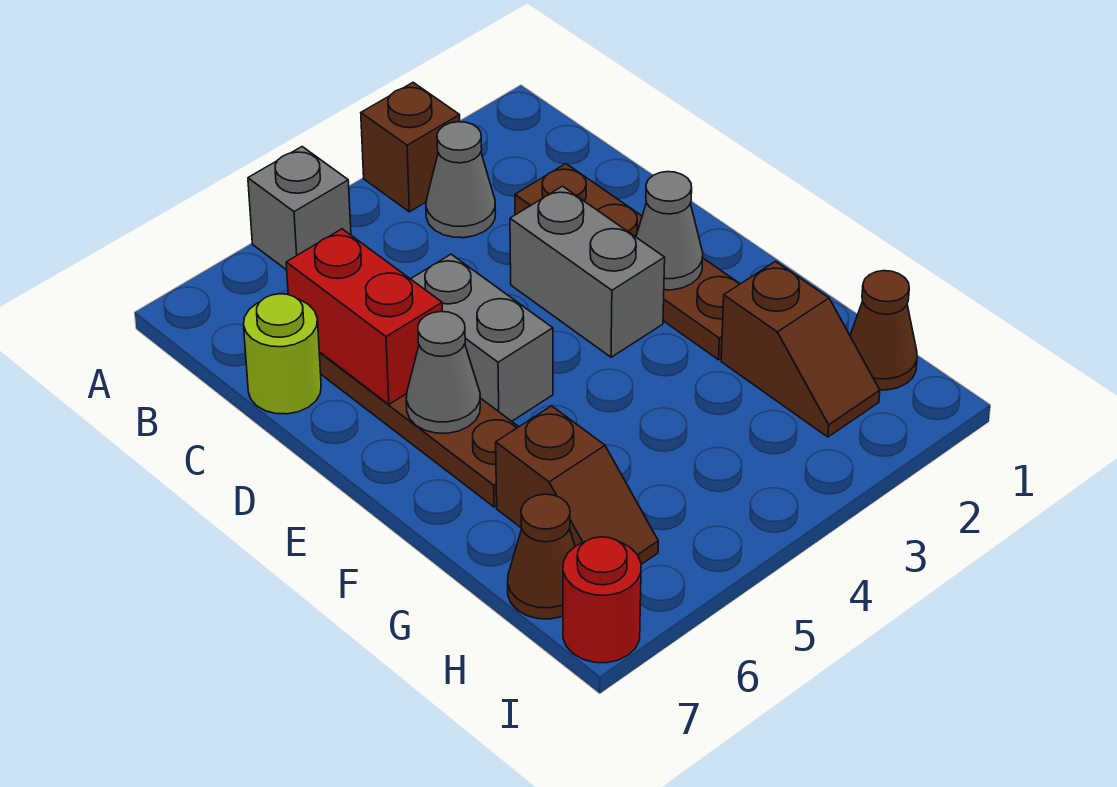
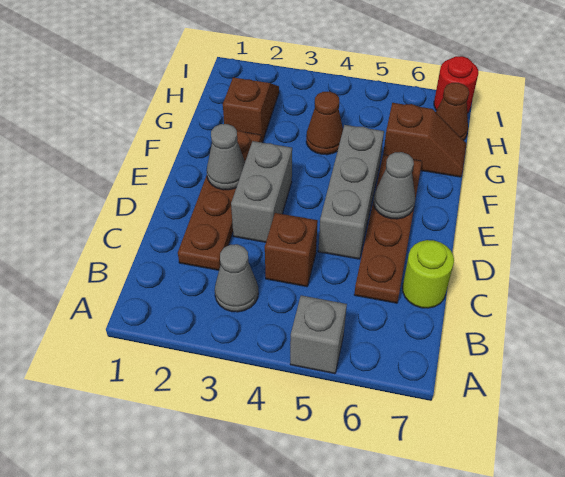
brown 1x1 brick [361,83,460,212] -> brown 1x1 brick moved to [265,213,318,287]
red 1x2 brick [286,229,442,404] -> none
grey 1x2 brick [411,254,553,421] -> grey 1x3 brick [318,125,384,259]
brown 1x2 slope [496,406,658,564] -> brown 1x2 slope turned to [383,103,466,177]
brown 1x1 cone [850,271,917,390] -> brown 1x1 cone moved to [306,91,343,155]

